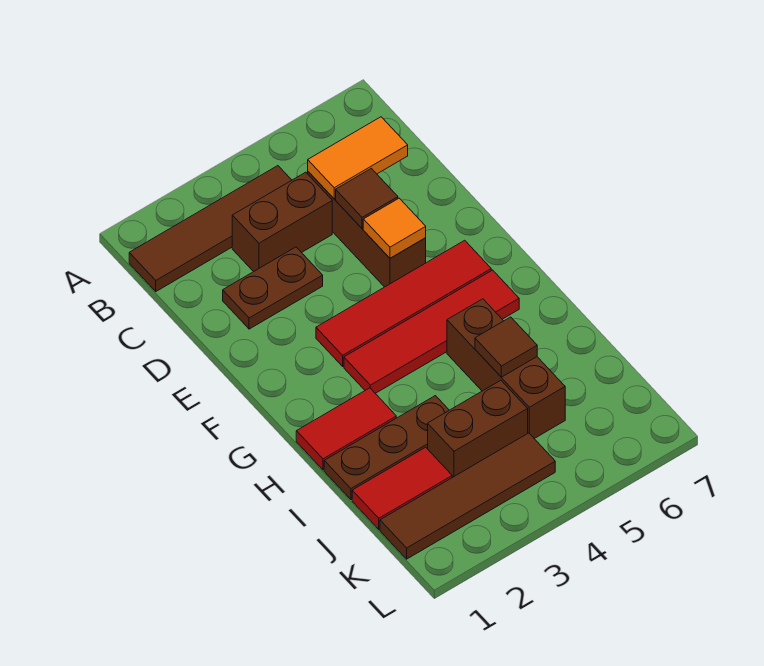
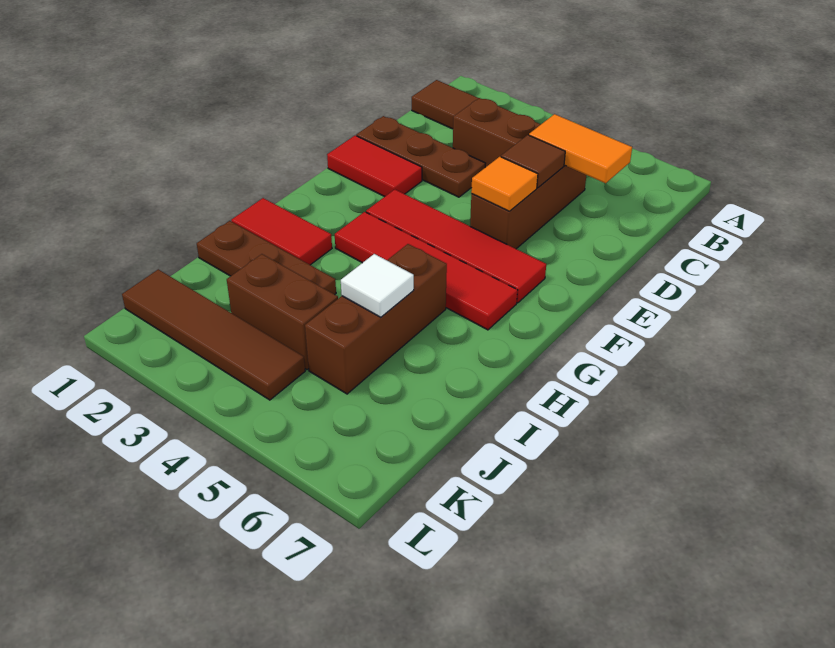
brown 1x2 plate [223,247,323,329] -> brown 1x3 plate [356,116,486,197]
brown 1x1 tile [475,317,537,377] -> white 1x1 tile [341,254,414,317]
red 1x2 tile [352,447,452,529] -> red 1x2 tile moved to [327,135,422,197]

